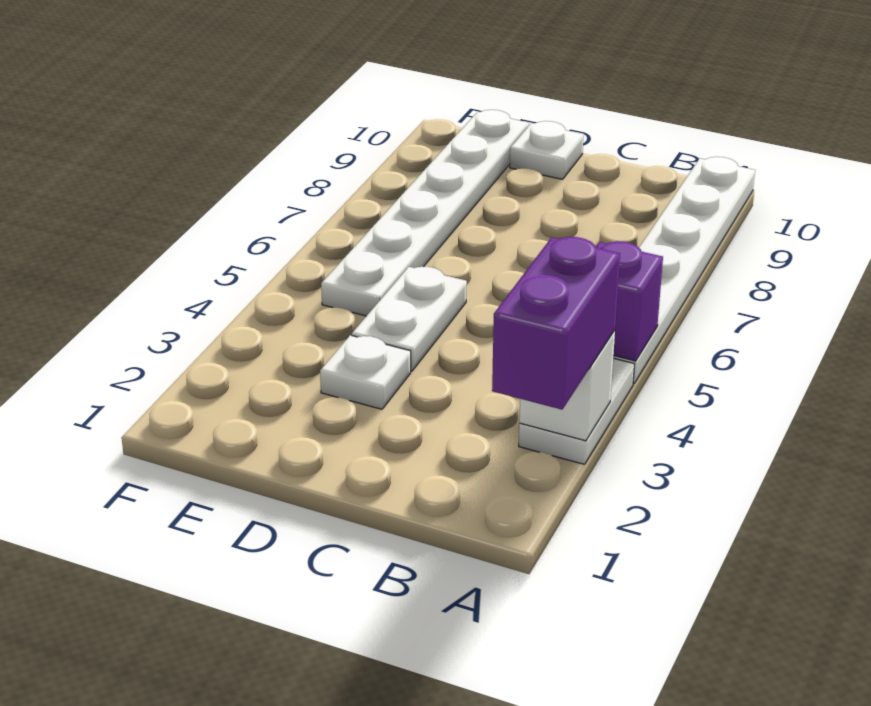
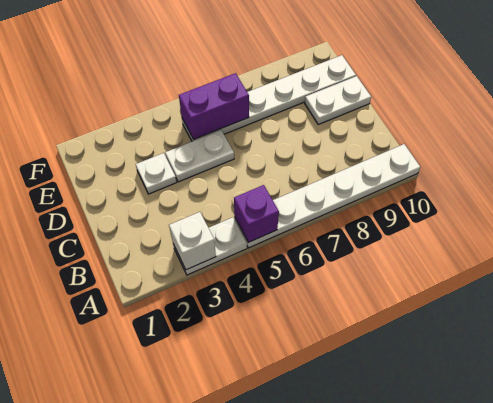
purple 1x2 brick [492,237,620,410] -> purple 1x2 brick moved to [179,73,249,139]
white 1x1 plate [510,121,584,179] -> white 1x2 plate [305,76,371,124]

